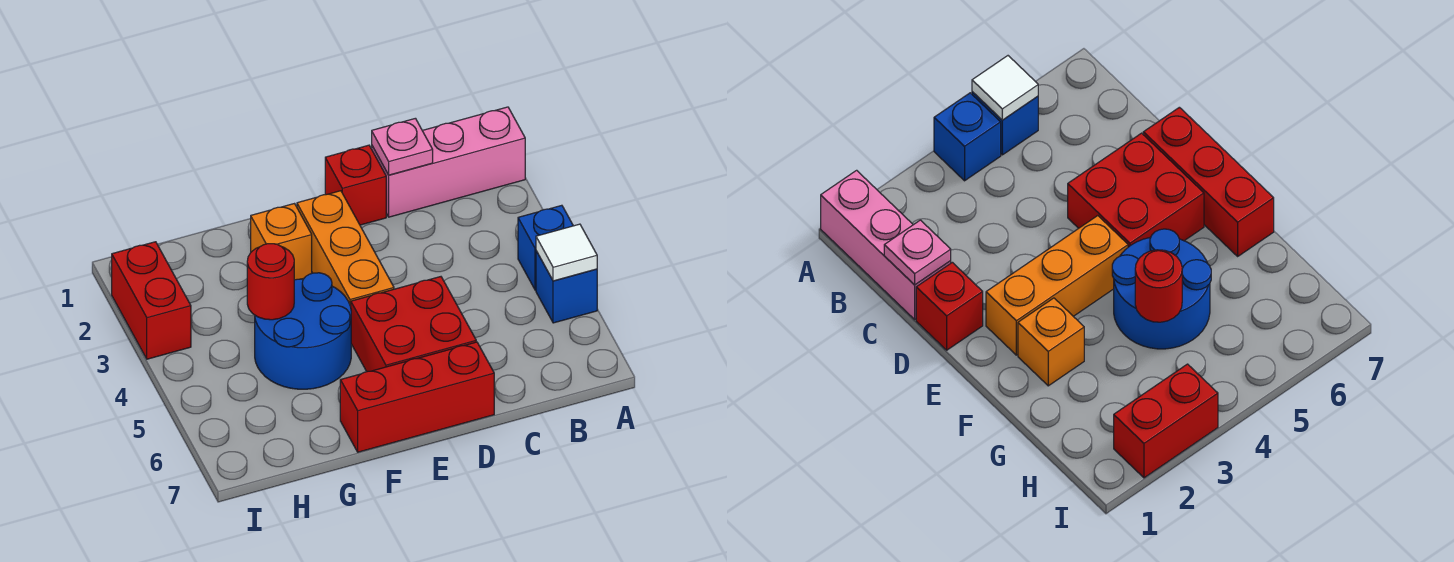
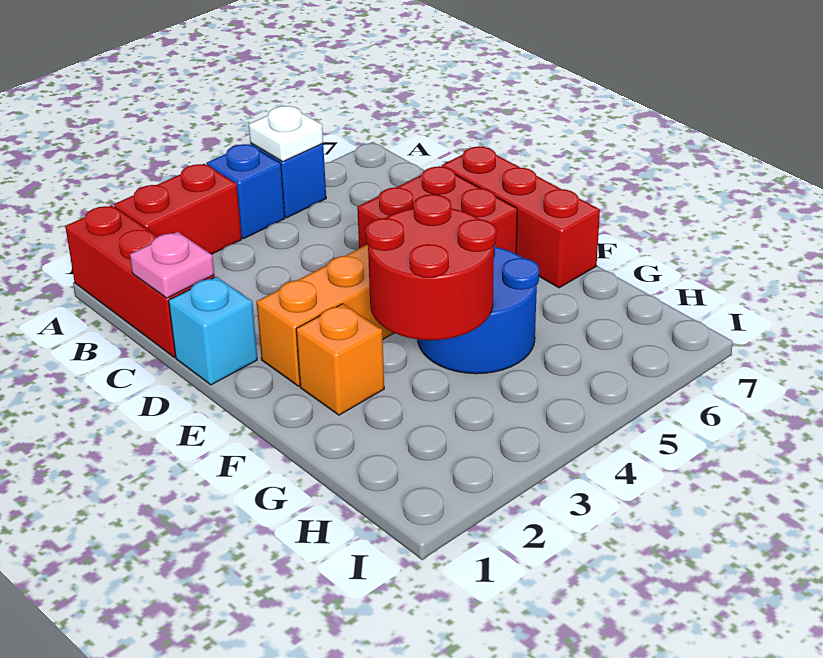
pink 1x3 brick [372,107,525,217] -> red 1x3 brick [65,205,215,357]
white 1x1 tile [536,224,597,281] -> white 1x1 plate [249,106,323,161]
red 1x1 brick [325,145,386,225] -> cyan 1x1 brick [169,277,257,385]
red 1x1 round brick [247,244,294,320] -> red 2x2 round brick [366,194,496,340]
red 1x2 brick [112,242,191,359] -> red 1x2 brick moved to [114,164,242,254]

